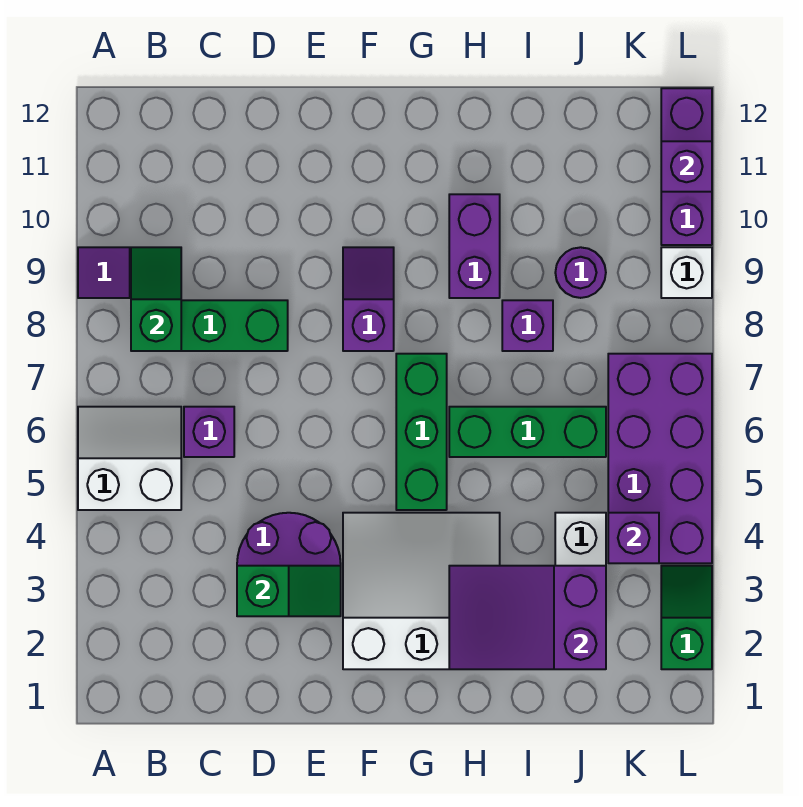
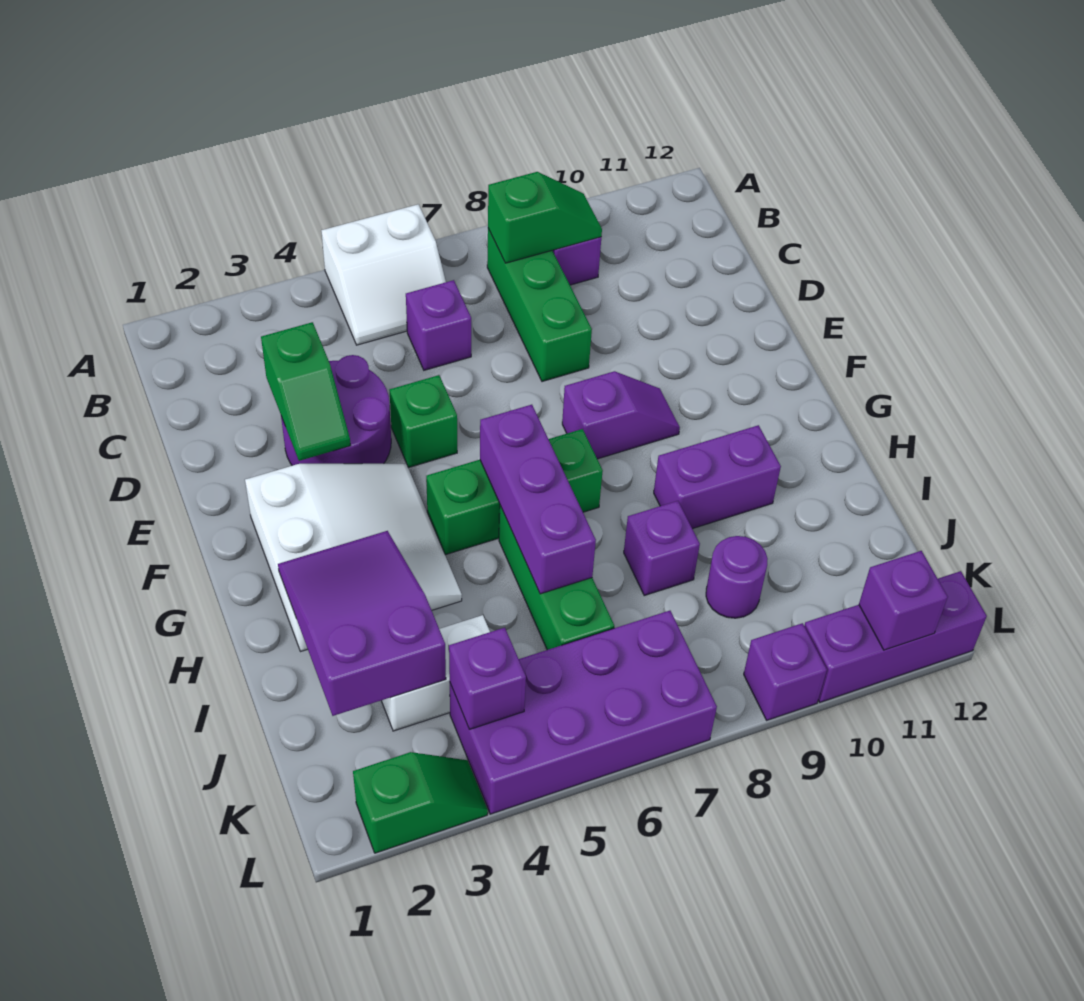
white 2x2 slope [78,407,181,510] -> white 2x2 slope turned to [321,204,446,345]
none -> green 1x1 brick [389,375,457,468]
none -> purple 1x3 brick [480,405,596,594]
white 1x1 brick [661,247,712,298] -> purple 1x1 brick [744,623,827,720]

